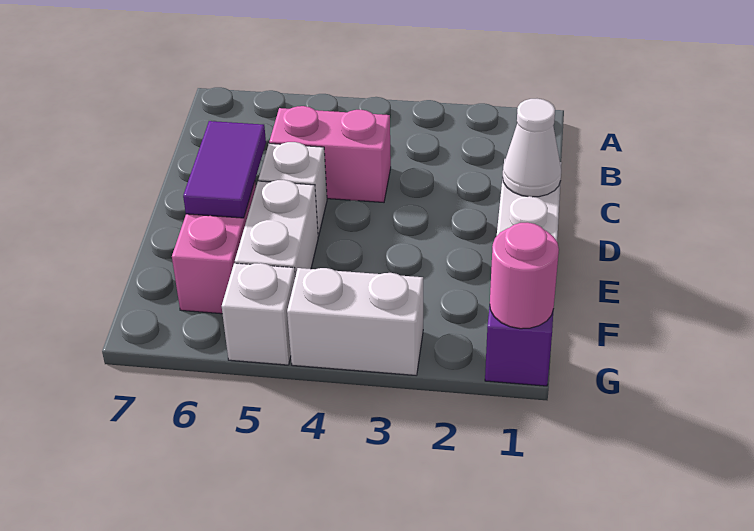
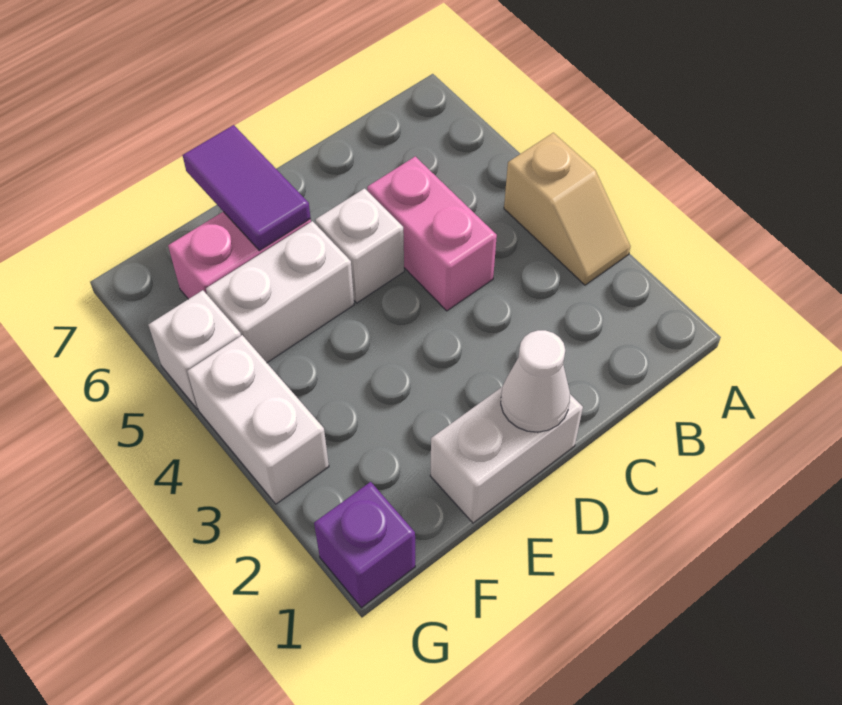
none -> tan 1x2 slope [504,133,631,285]
purple 1x2 tile [183,121,266,218] -> purple 1x2 tile turned to [183,125,311,251]
pink 1x1 round brick [490,222,559,329] -> none

